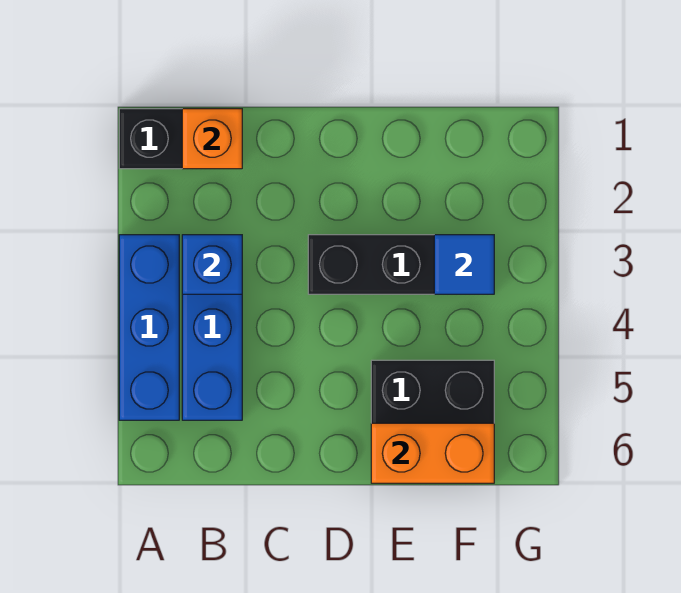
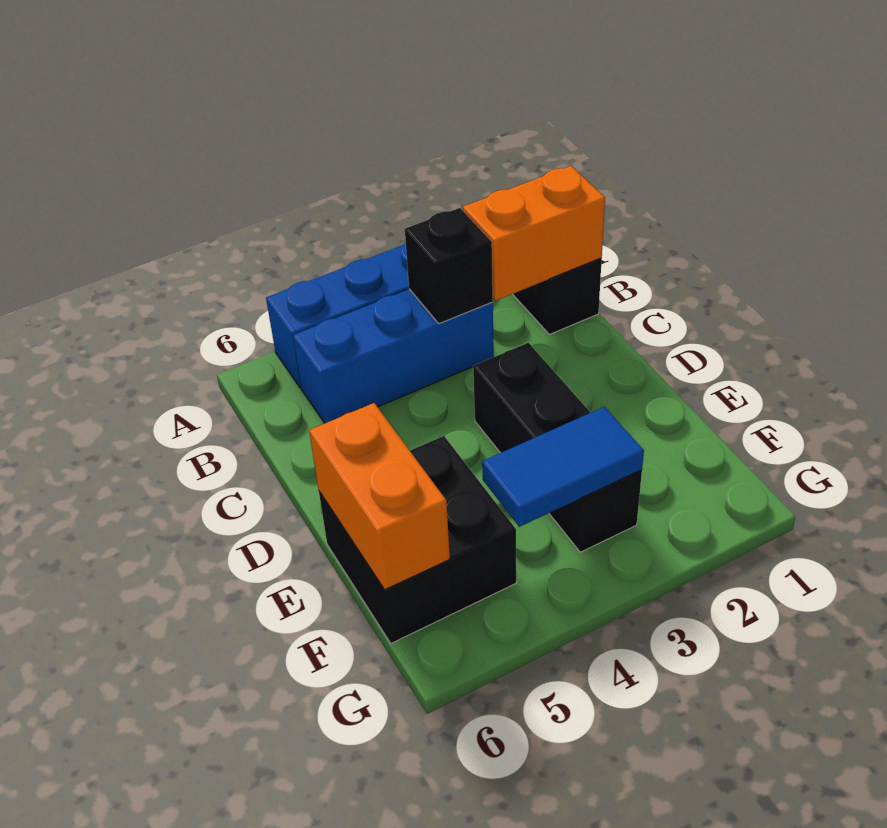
orange 1x1 brick [182,109,242,169] -> orange 1x2 brick [463,166,605,301]
blue 1x1 brick [182,235,242,294] -> black 1x1 brick [405,208,493,324]
blue 1x1 tile [434,235,494,294] -> blue 1x2 tile [482,407,644,527]

